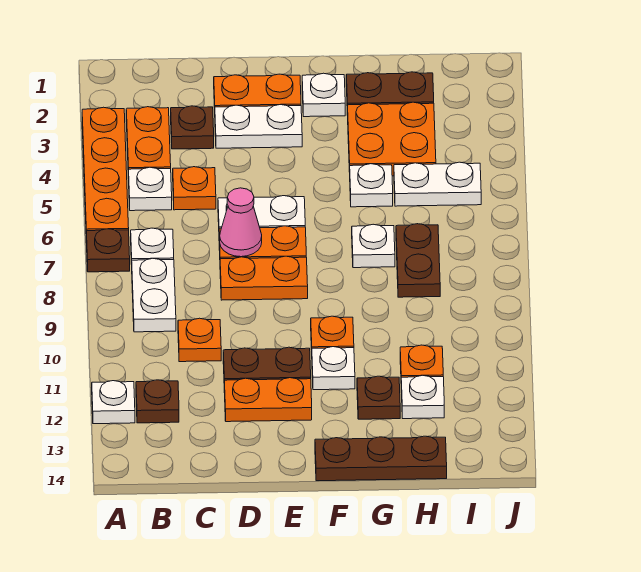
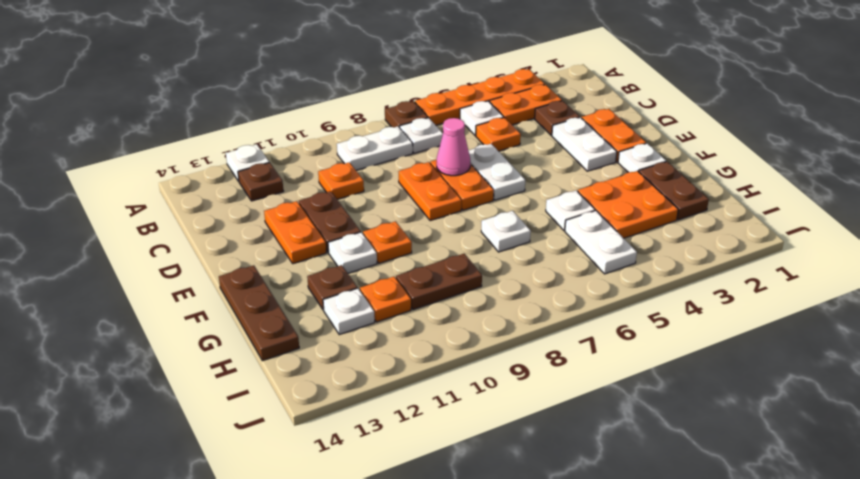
brown 1x2 plate [396,224,440,297] -> brown 1x2 plate moved to [396,254,482,310]

